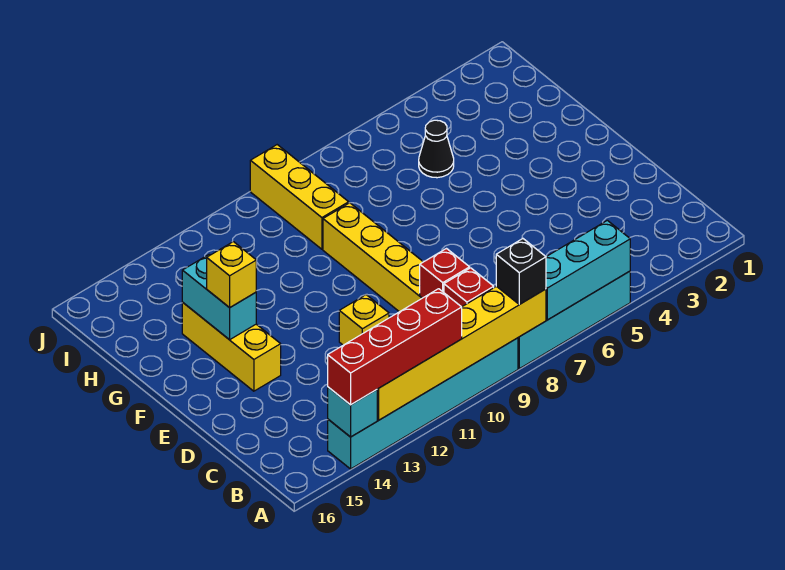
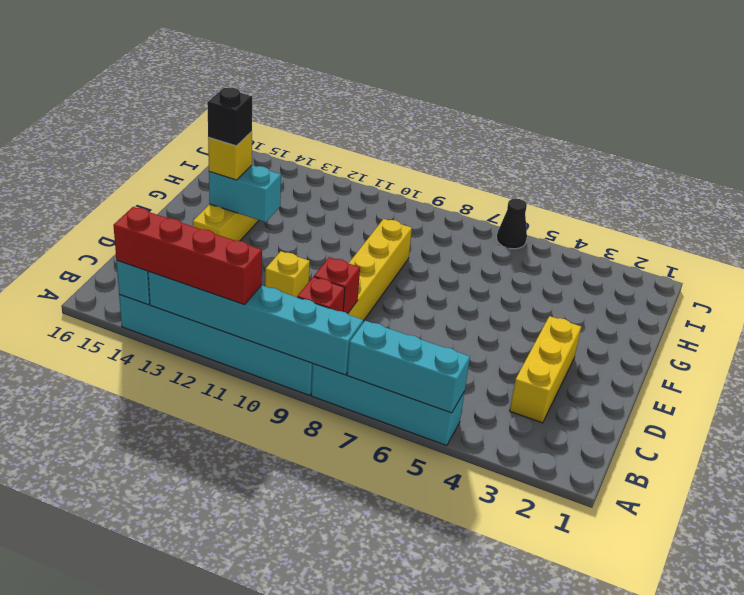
yellow 1x6 brick [377,286,546,420] -> cyan 1x6 brick [148,271,363,375]
black 1x1 brick [496,239,546,304] -> black 1x1 brick moved to [207,88,252,146]
cyan 1x2 brick [182,254,256,340] -> cyan 1x2 brick turned to [209,165,281,222]
black 1x1 cone [419,120,454,178] -> black 1x1 cone moved to [497,199,527,249]
yellow 1x3 brick [250,145,349,249] -> yellow 1x3 brick moved to [510,316,581,423]

